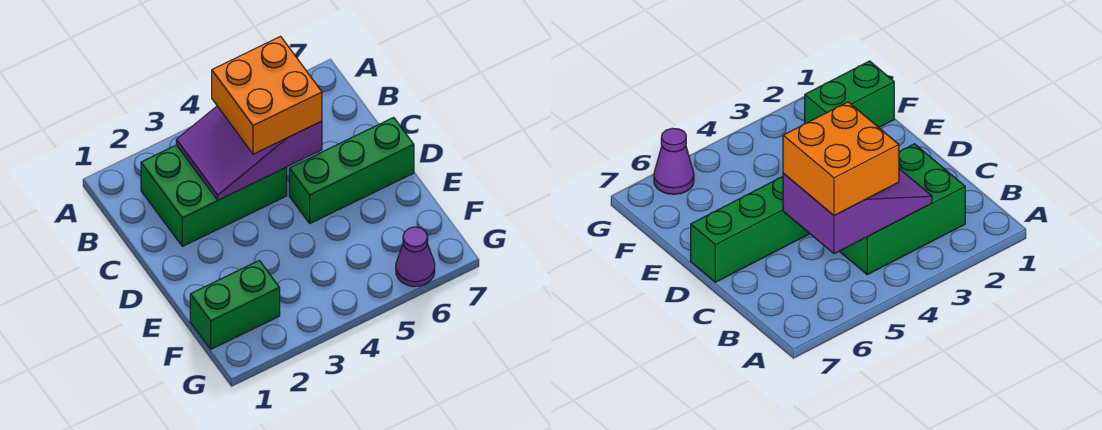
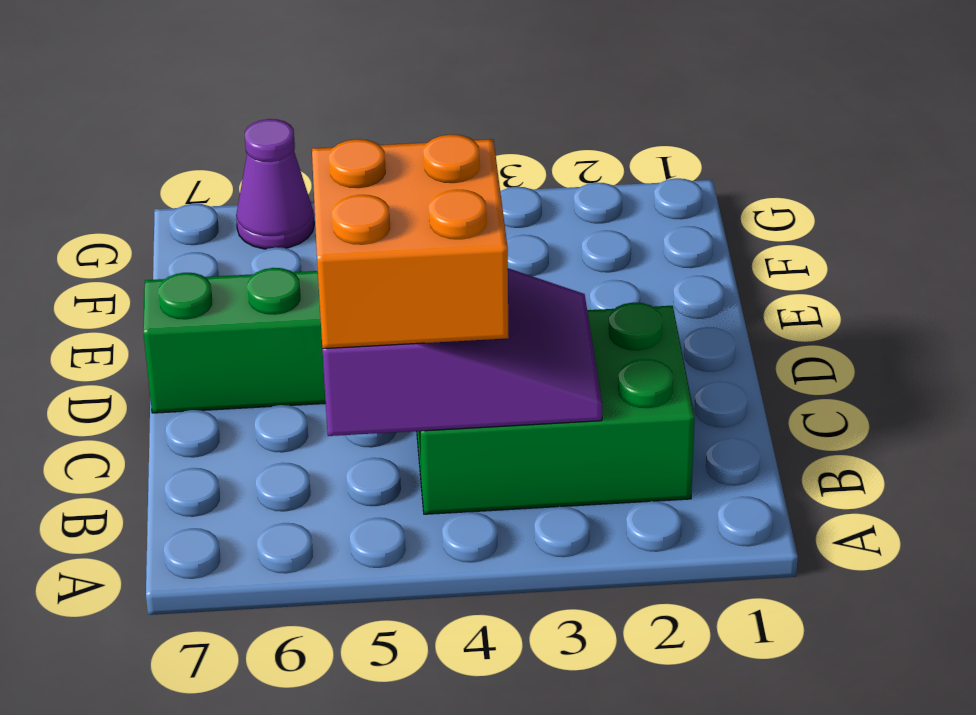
green 1x2 brick [190,260,280,349] -> none

